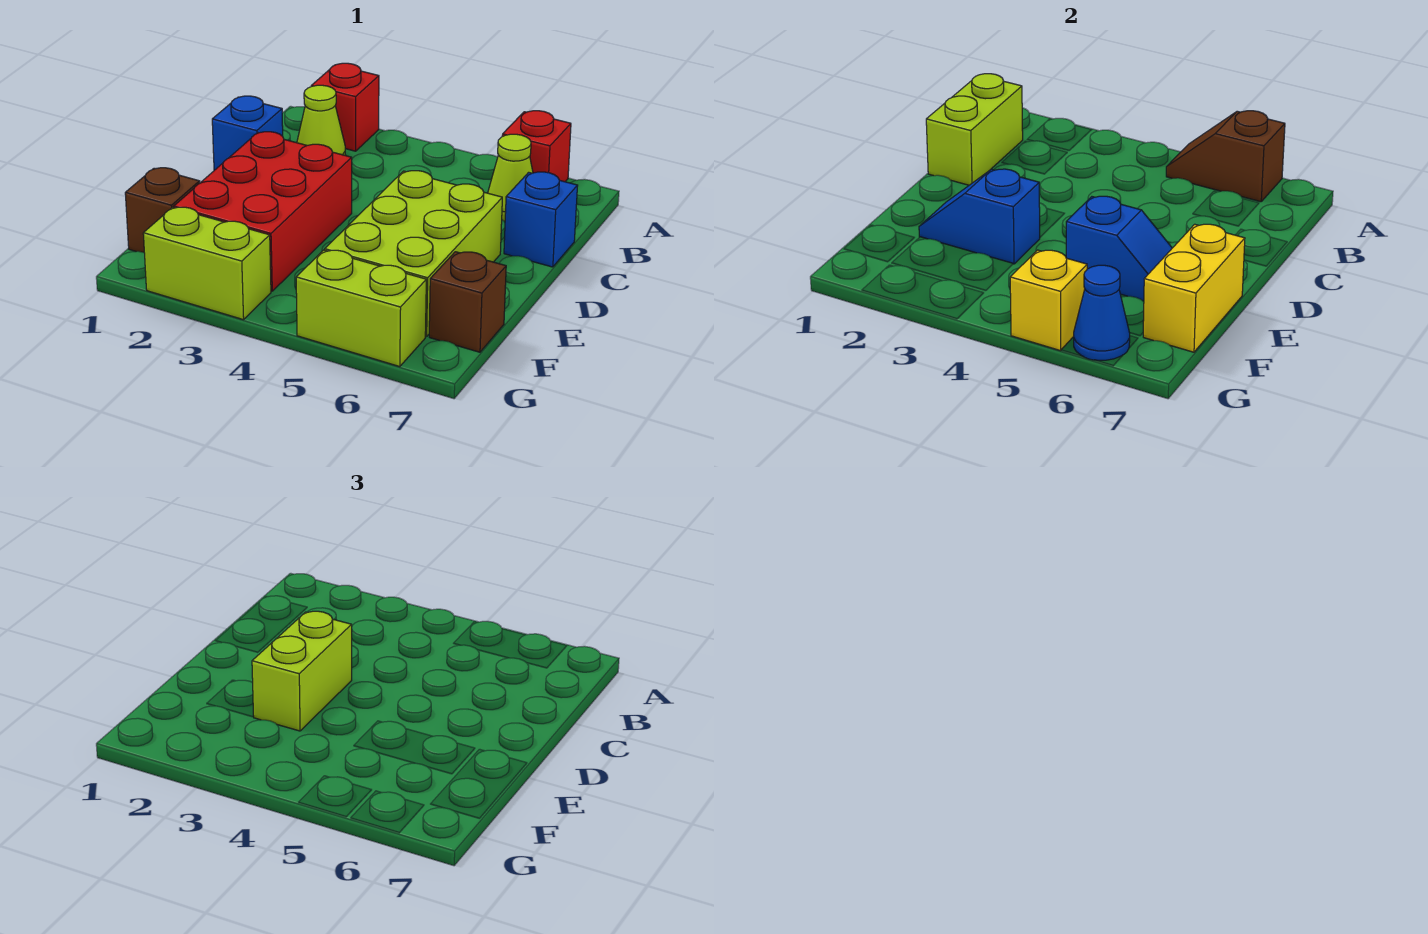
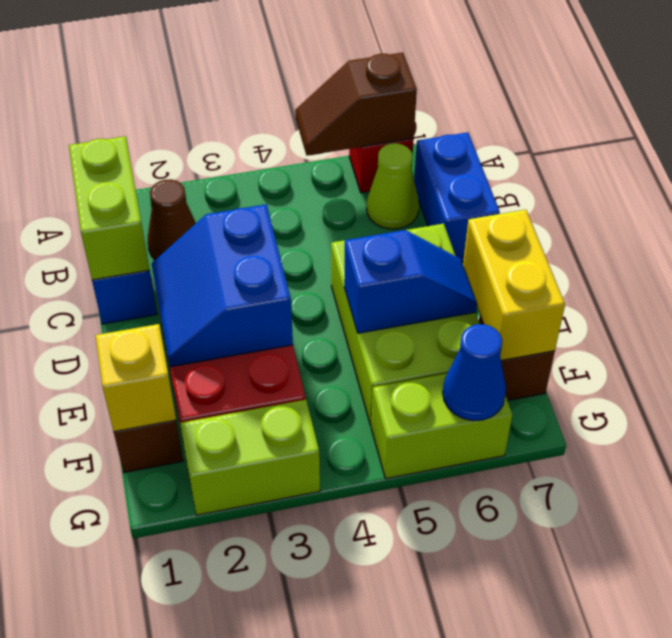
red 1x1 brick [312,63,379,151] -> none
lime 1x1 cone [297,85,346,156] -> brown 1x1 cone [148,179,196,260]
blue 1x1 brick [504,172,578,267] -> blue 1x2 brick [414,132,500,262]
lime 1x2 brick [252,611,352,731] -> none
blue 1x2 slope [919,169,1040,264] -> blue 2x2 slope [152,204,293,367]
yellow 1x1 brick [1010,250,1087,351] -> yellow 1x1 brick moved to [95,324,176,432]

